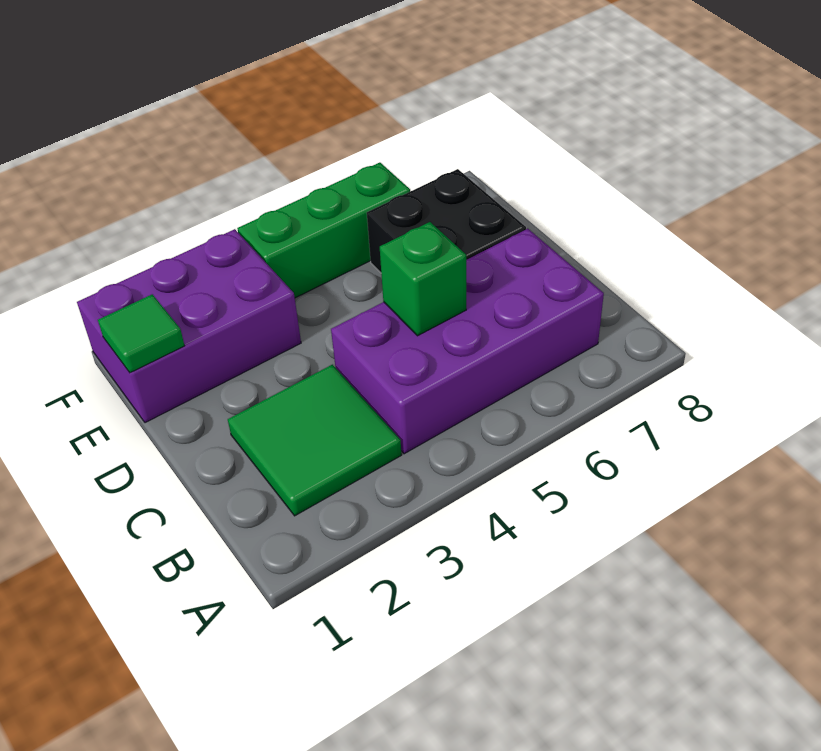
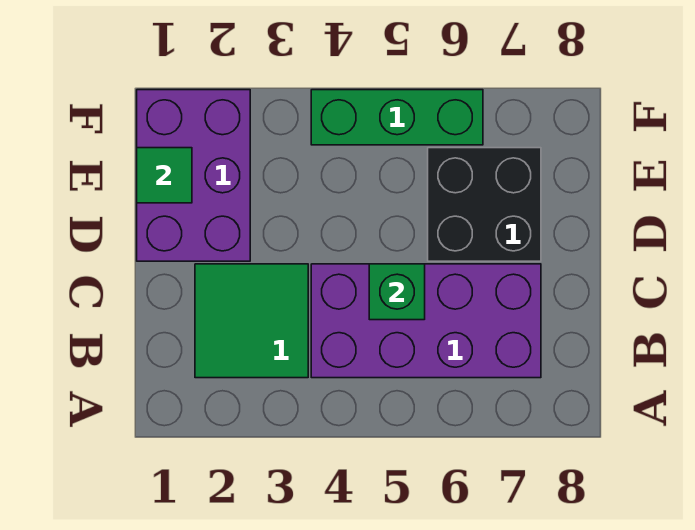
purple 2x3 brick [77,229,301,423] -> purple 2x3 brick turned to [137,90,250,261]

